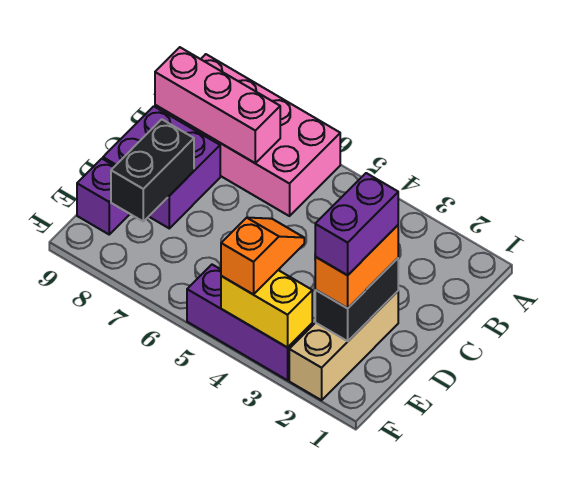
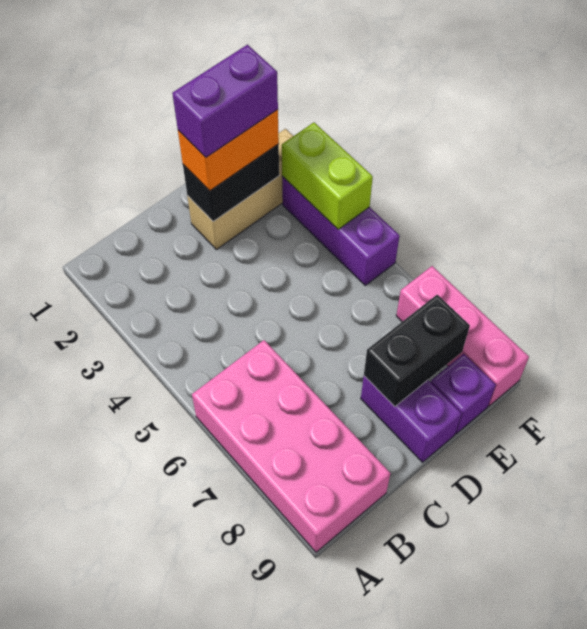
pink 1x3 brick [155,47,280,163] -> pink 1x3 brick moved to [396,266,529,406]
purple 2x2 brick [103,106,220,228] -> purple 1x2 brick [361,376,462,462]
orange 1x2 slope [221,218,304,294] -> none
yellow 1x2 brick [221,270,312,348] -> lime 1x2 brick [282,123,373,229]

